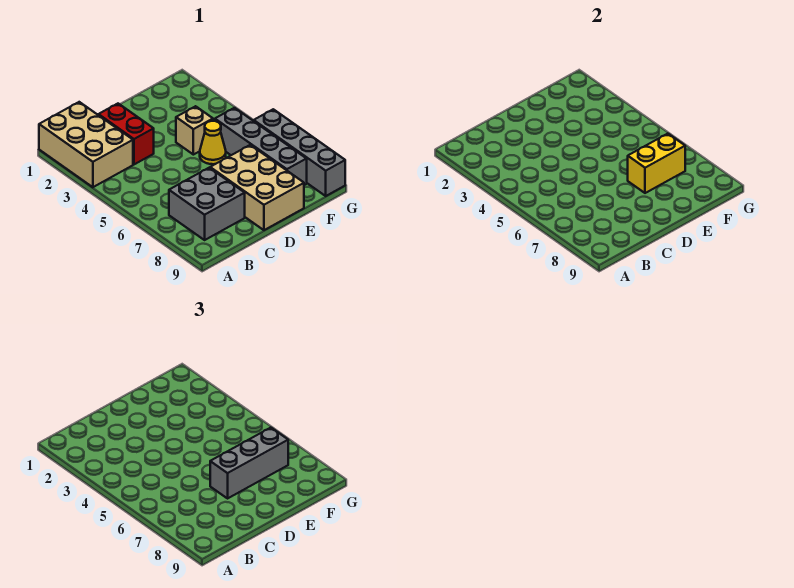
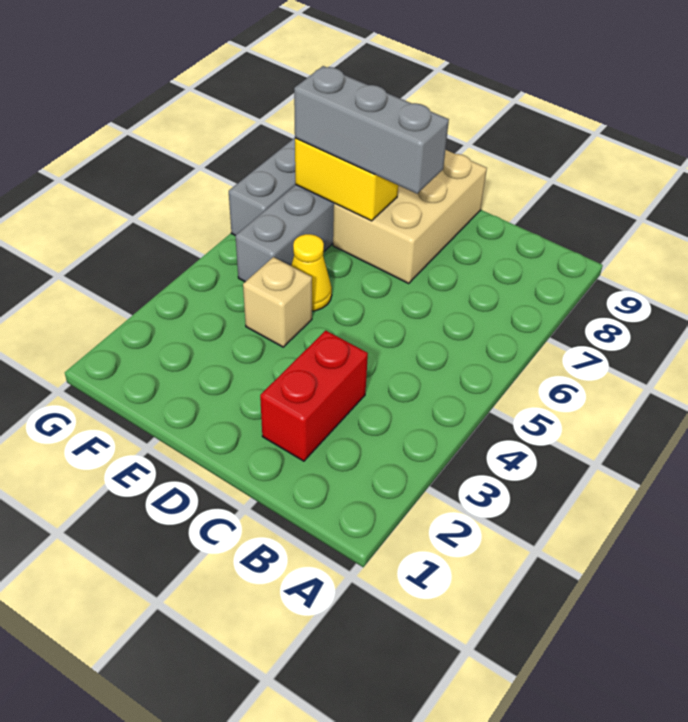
tan 2x3 brick [39,102,133,187] -> none
grey 2x2 brick [169,168,245,240] -> none

